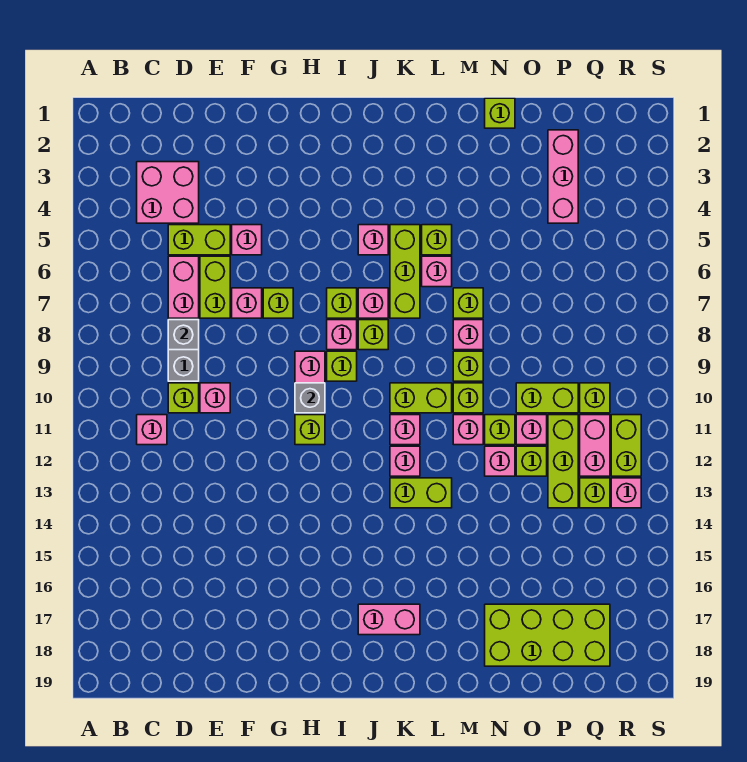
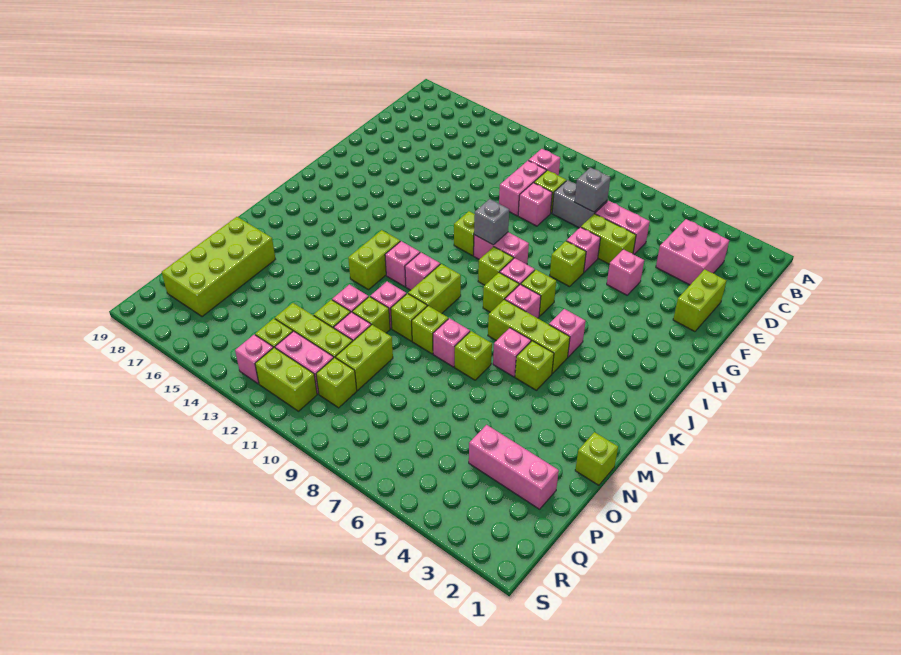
lime 1x2 brick [168,225,230,255] -> lime 1x2 brick moved to [673,269,726,332]
pink 1x2 brick [358,604,420,635] -> pink 1x2 brick moved to [499,161,546,216]

